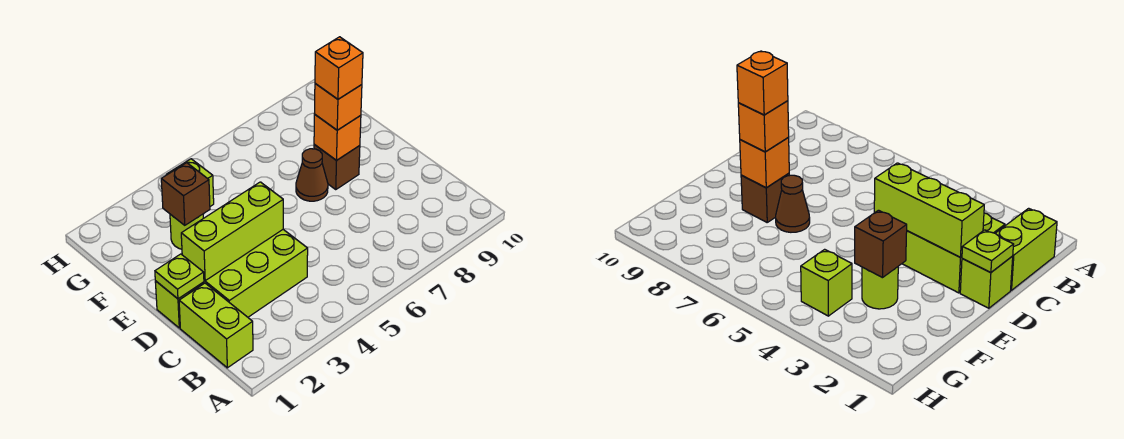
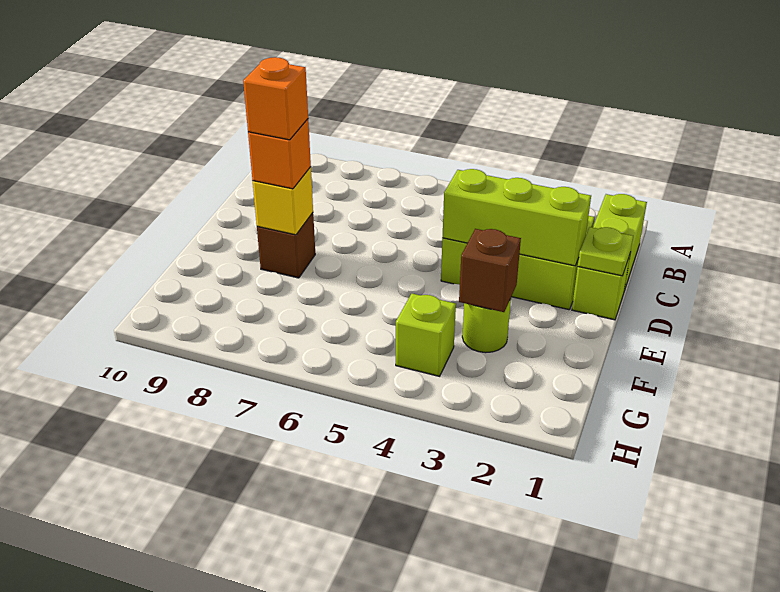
brown 1x1 cone [296,149,328,201] -> none
orange 1x1 brick [314,114,361,160] -> yellow 1x1 brick [253,167,313,235]

